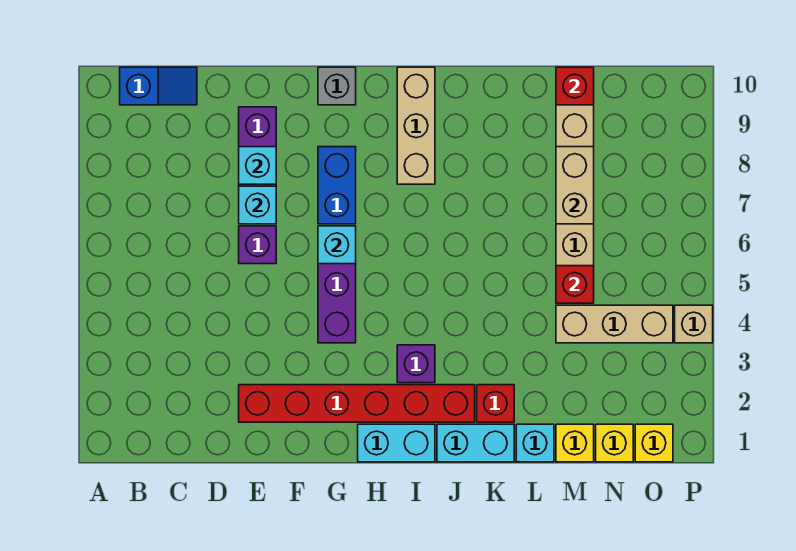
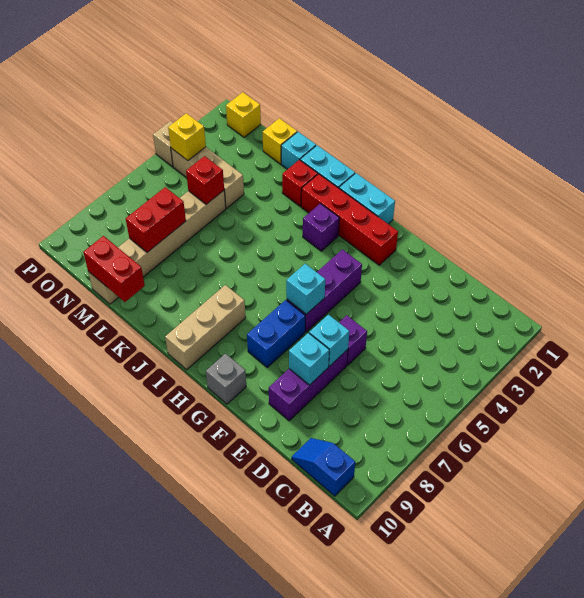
red 1x6 brick [239,385,475,422] -> red 1x4 brick [301,174,398,265]
tan 1x2 brick [556,147,594,224] -> red 1x2 brick [126,187,186,252]
red 1x1 brick [556,67,594,105] -> red 1x2 brick [83,236,145,302]
yellow 1x1 brick [596,424,633,462] -> yellow 1x1 brick moved to [168,113,206,160]

